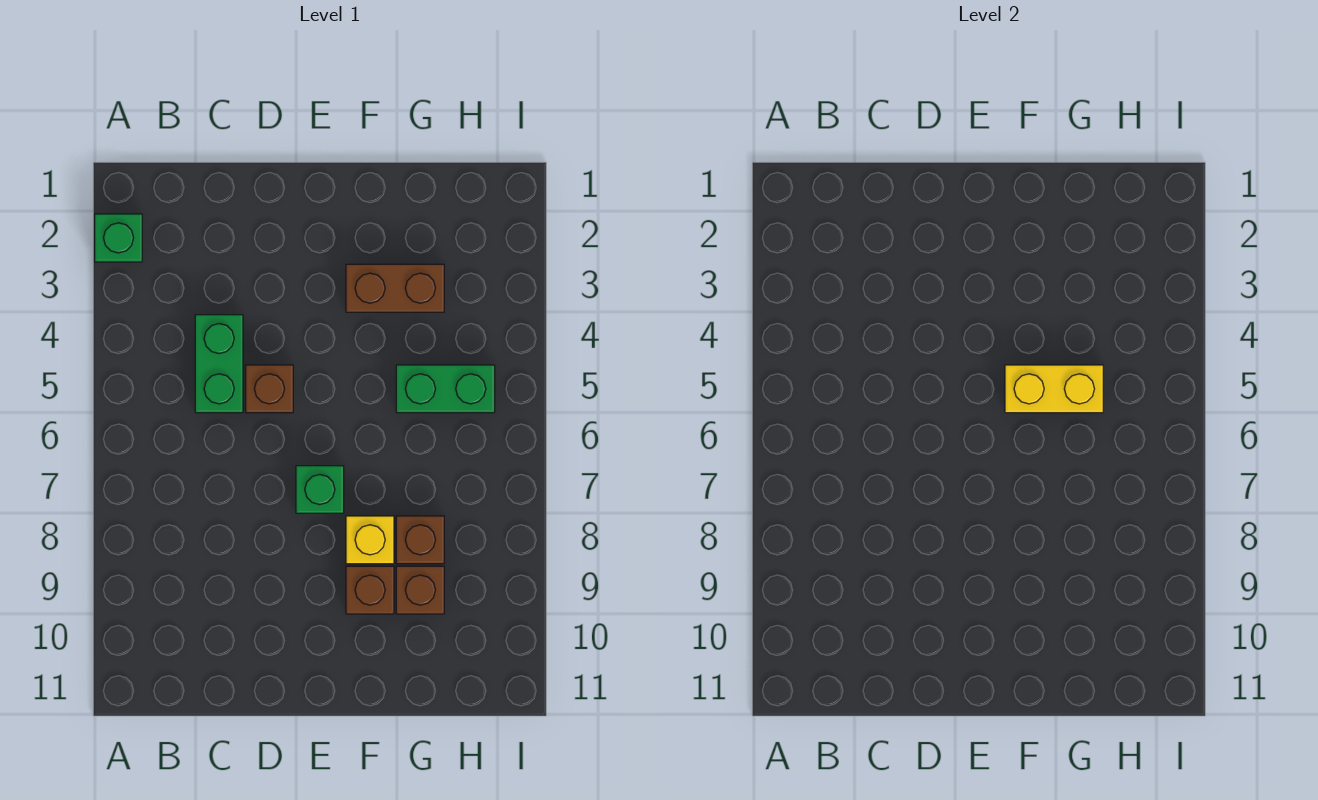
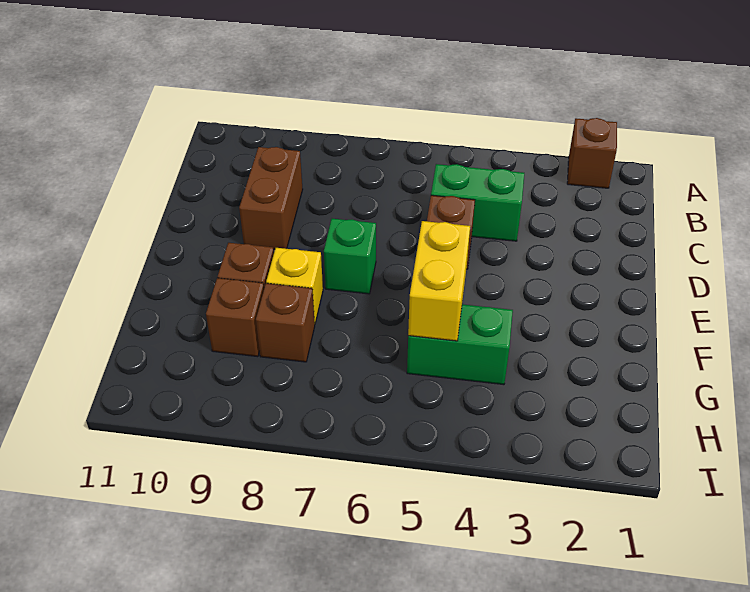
green 1x1 brick [95,214,142,262] -> brown 1x1 brick [567,118,617,188]
brown 1x2 brick [346,264,444,312] -> brown 1x2 brick moved to [239,147,303,249]
green 1x2 brick [396,365,495,413] -> green 1x2 brick turned to [407,304,513,385]

